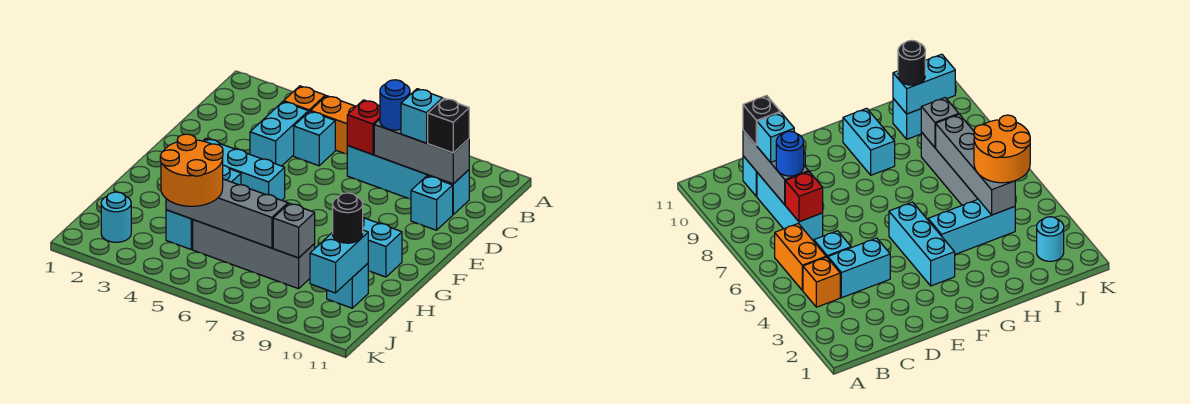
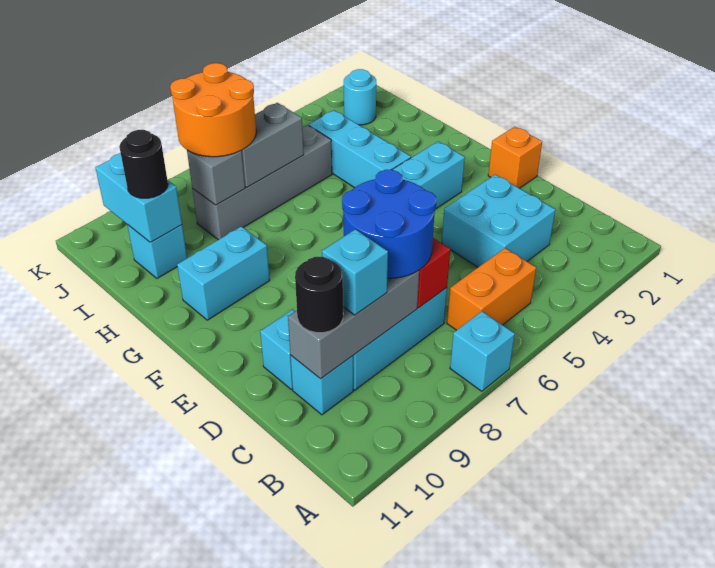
orange 1x1 brick [284,86,325,112] -> orange 1x1 brick moved to [488,127,542,188]
cyan 1x2 brick [250,101,308,166] -> cyan 2x2 brick [442,175,555,267]
cyan 1x1 brick [294,111,335,166] -> cyan 1x1 brick moved to [450,311,515,391]
blue 1x1 round brick [380,80,410,130] -> blue 2x2 round brick [342,170,436,278]
black 1x1 brick [428,98,469,153] -> black 1x1 round brick [295,257,343,333]
grey 1x4 brick [166,179,288,248] -> grey 1x2 brick [241,103,304,187]
orange 2x2 round brick [160,134,223,206] -> orange 2x2 round brick moved to [170,63,256,157]

